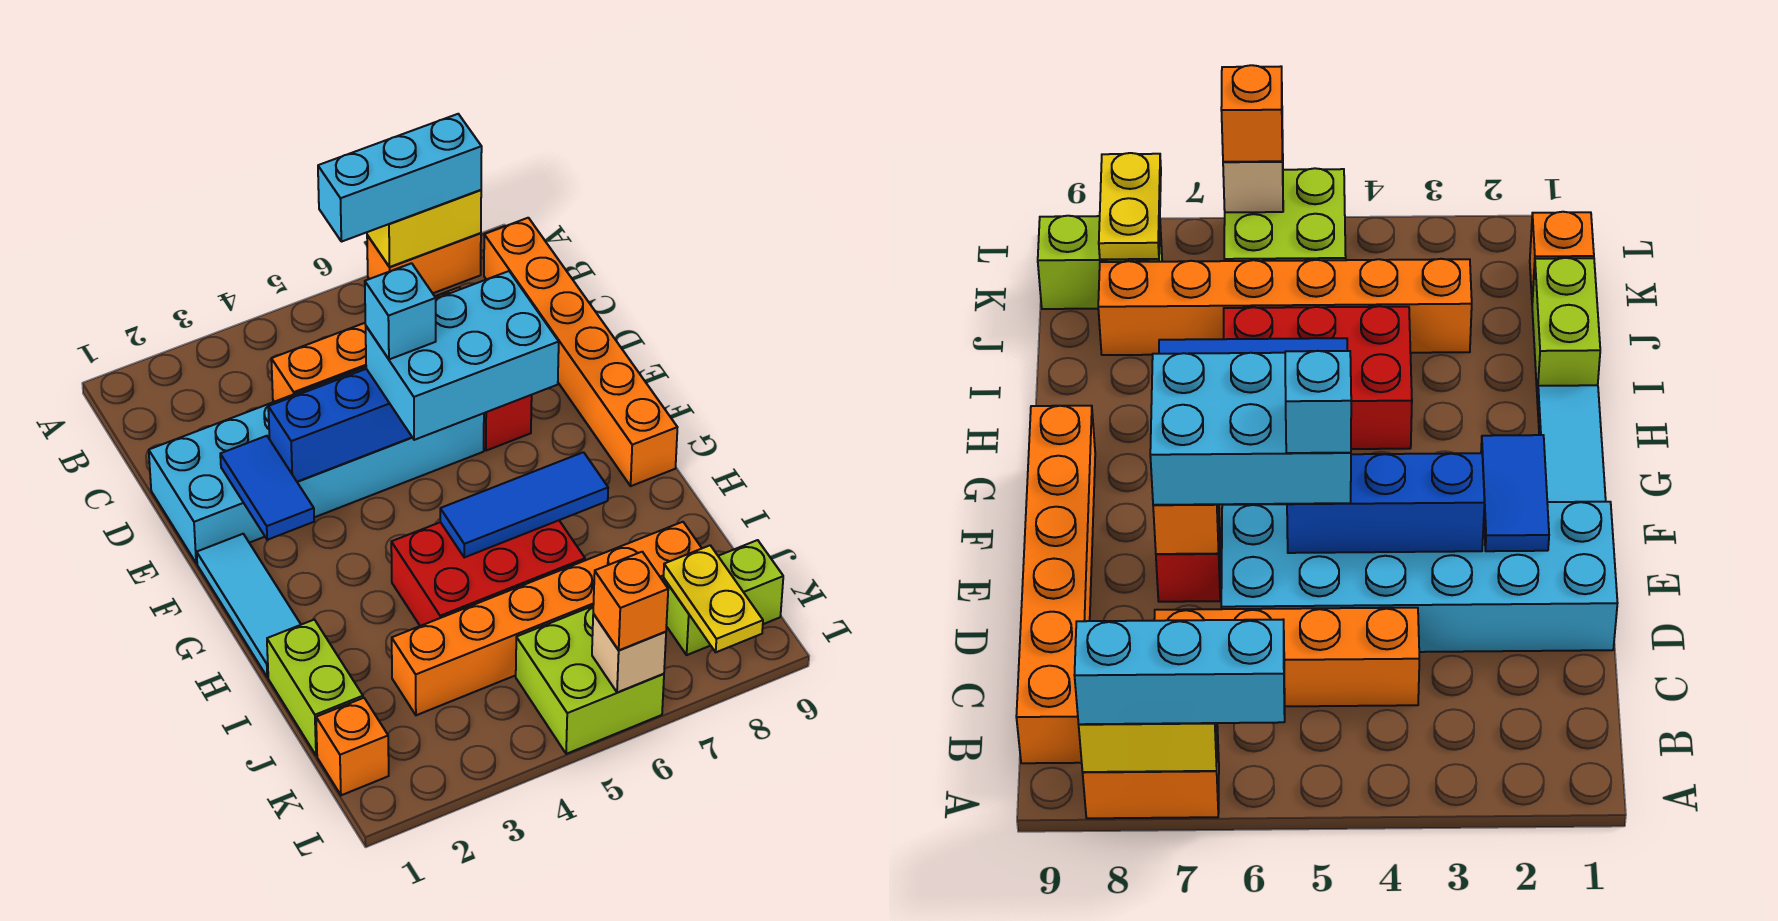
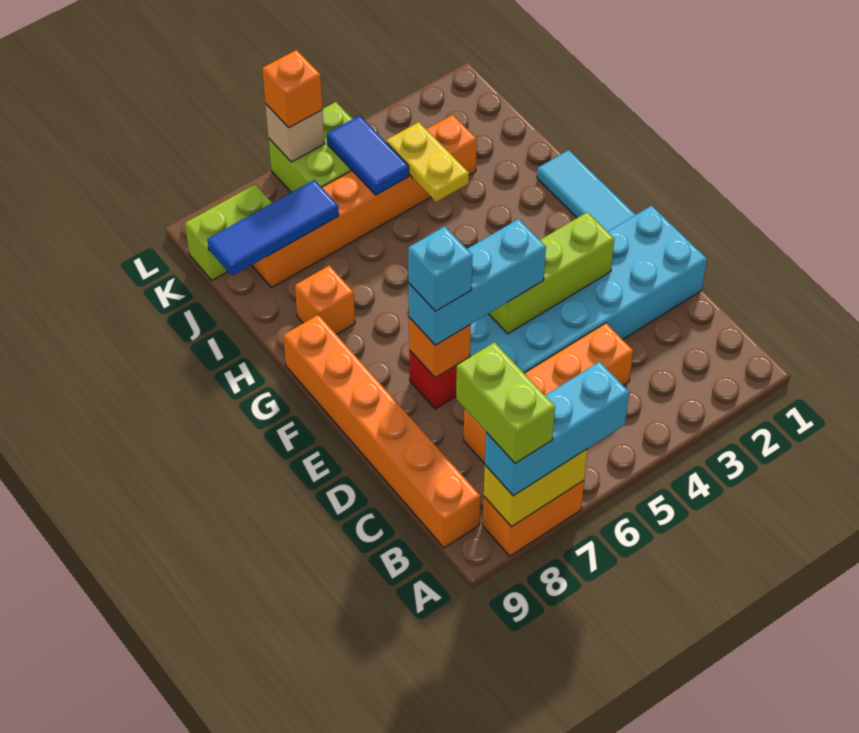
blue 1x2 tile [220,436,314,540] -> blue 1x2 tile moved to [327,116,409,195]
blue 1x3 brick [268,369,412,482] -> lime 1x3 brick [489,212,614,334]
cyan 2x3 brick [366,271,559,440] -> cyan 1x3 brick [409,219,546,345]
cyan 1x1 brick [365,263,436,359] -> cyan 1x1 brick moved to [408,226,473,311]
red 2x3 brick [391,520,585,626] -> none
blue 1x3 tile [440,452,608,557] -> blue 1x3 tile moved to [207,180,339,276]
lime 1x2 brick [267,620,363,756] -> lime 1x2 brick moved to [456,342,555,463]
orange 1x1 brick [316,698,389,795] -> orange 1x1 brick moved to [295,265,355,335]
yellow 1x2 plate [664,545,763,652] -> yellow 1x2 plate moved to [386,122,469,202]

